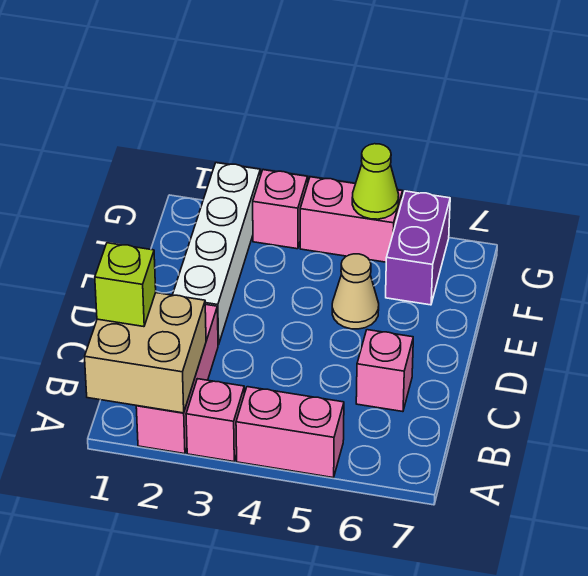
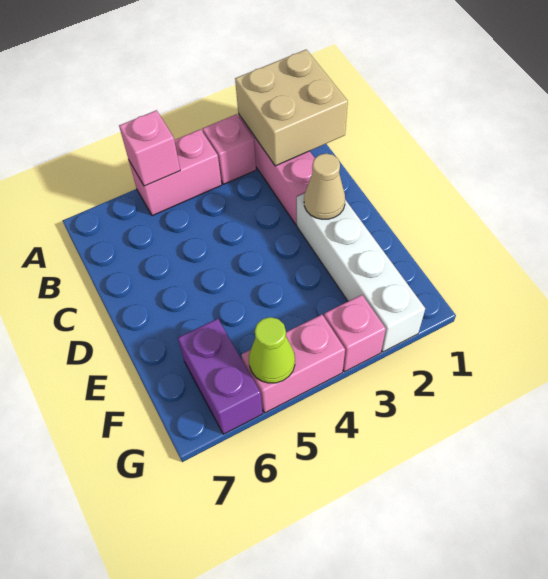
lime 1x1 brick [95,243,156,327] -> none
pink 1x1 brick [356,330,413,412] -> pink 1x1 brick moved to [119,110,180,186]
tan 1x1 cone [332,254,379,329] -> tan 1x1 cone moved to [304,153,345,219]

